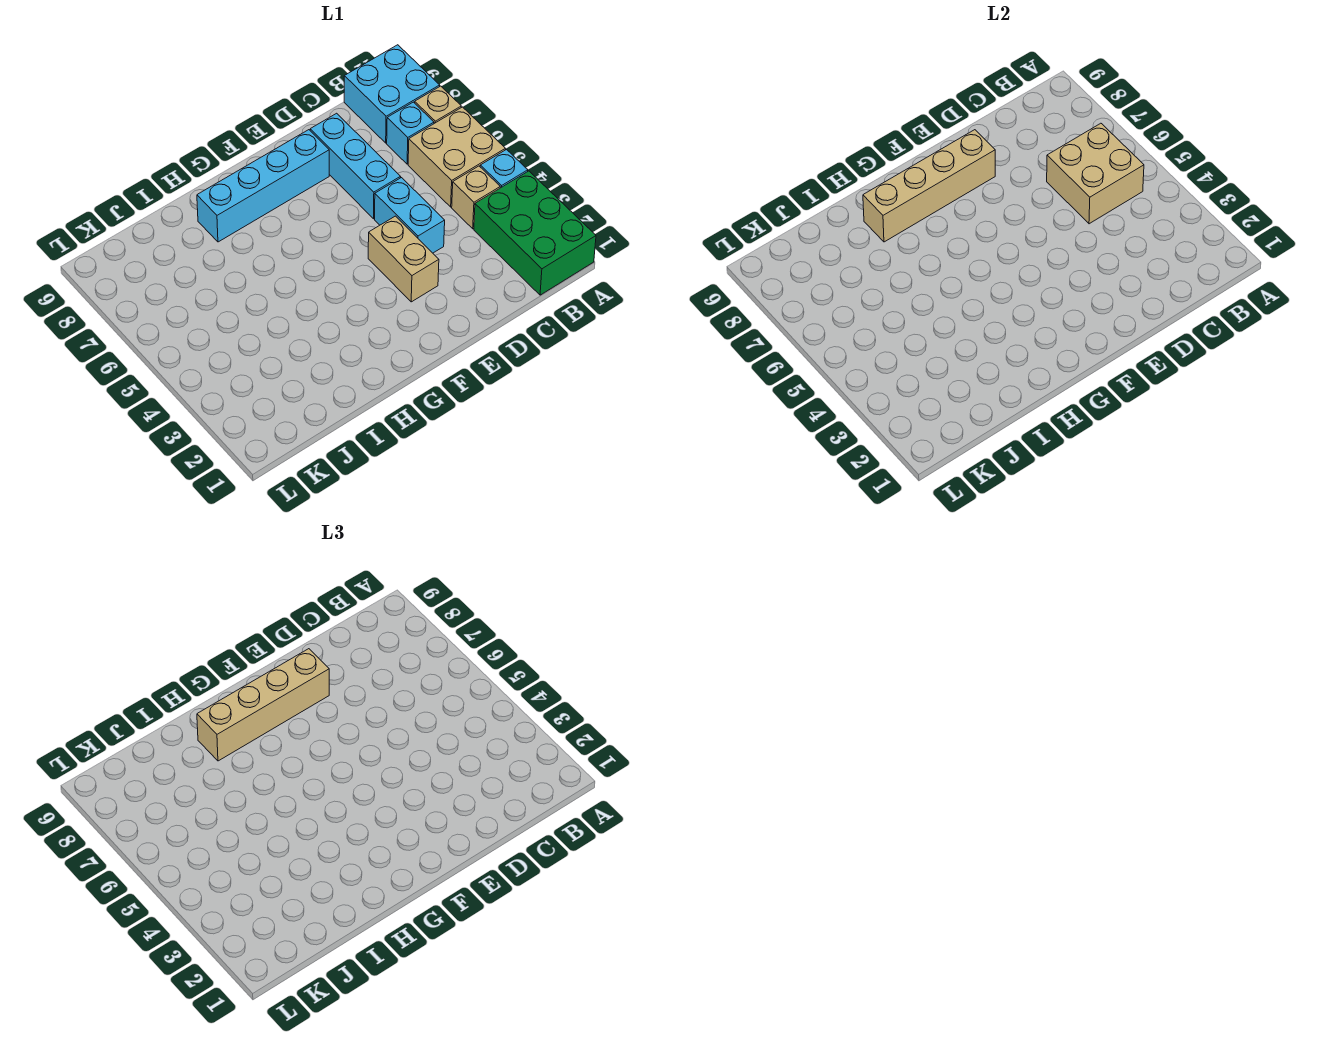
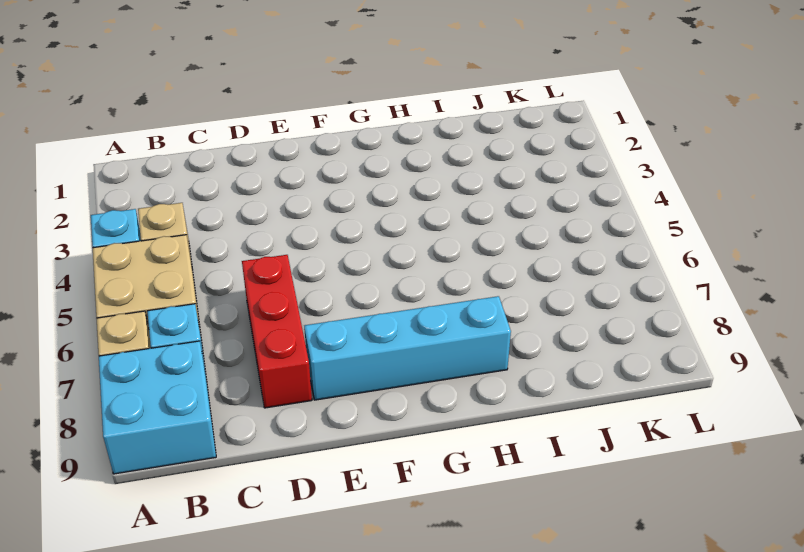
green 2x3 brick [474,171,596,295] -> none
tan 2x2 brick [1047,123,1144,224] -> none
cyan 1x2 brick [375,178,445,253] -> none
cyan 1x3 brick [310,113,400,219] -> red 1x3 brick [242,255,312,408]
tan 1x2 brick [368,216,439,302] -> none
tan 1x4 brick [863,130,995,242] -> none
tan 1x4 brick [197,649,329,761] -> none

